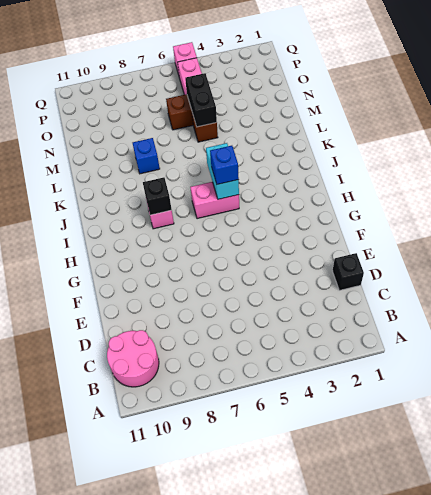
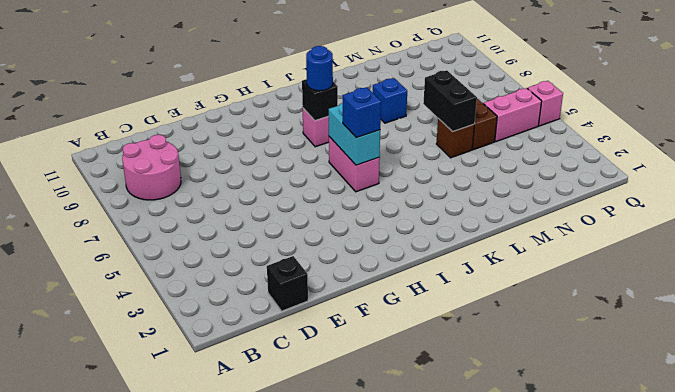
pink 2x2 round brick [107,330,159,387] -> pink 2x2 round brick moved to [122,135,181,200]
cyan 1x2 brick [206,143,239,199] -> cyan 1x2 brick turned to [329,103,380,165]
none -> blue 1x1 round brick [306,46,333,91]
black 1x2 brick [185,73,217,127] -> black 1x2 brick turned to [423,70,477,132]

